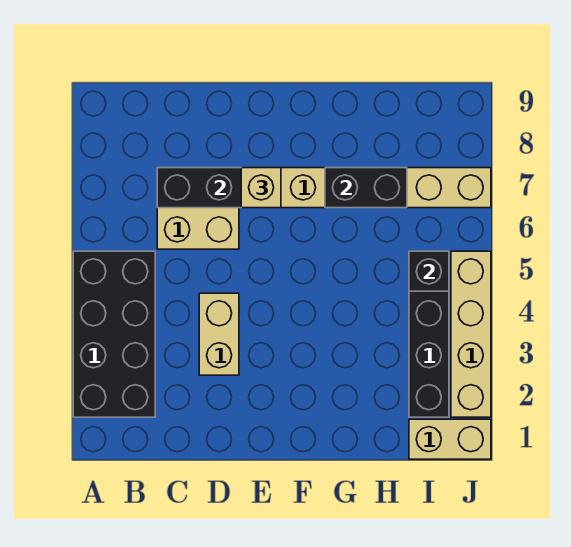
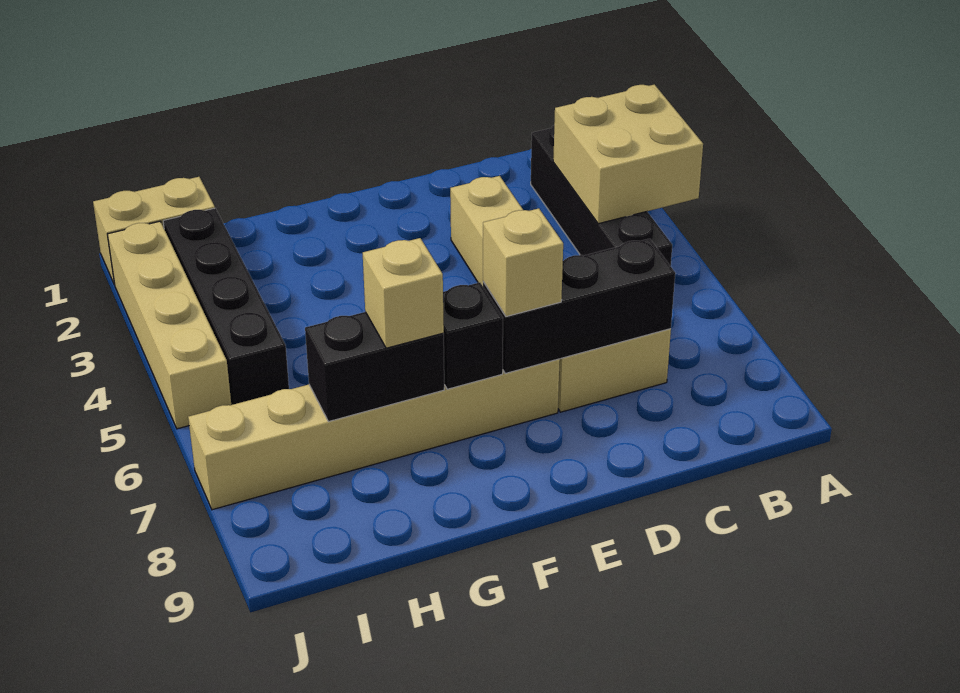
black 2x4 brick [73,251,155,417] -> black 1x4 brick [531,125,672,266]
none -> tan 2x2 brick [553,84,703,224]
none -> tan 1x1 brick [363,238,444,348]
black 1x1 brick [409,251,449,291] -> black 1x1 brick moved to [443,282,503,389]

